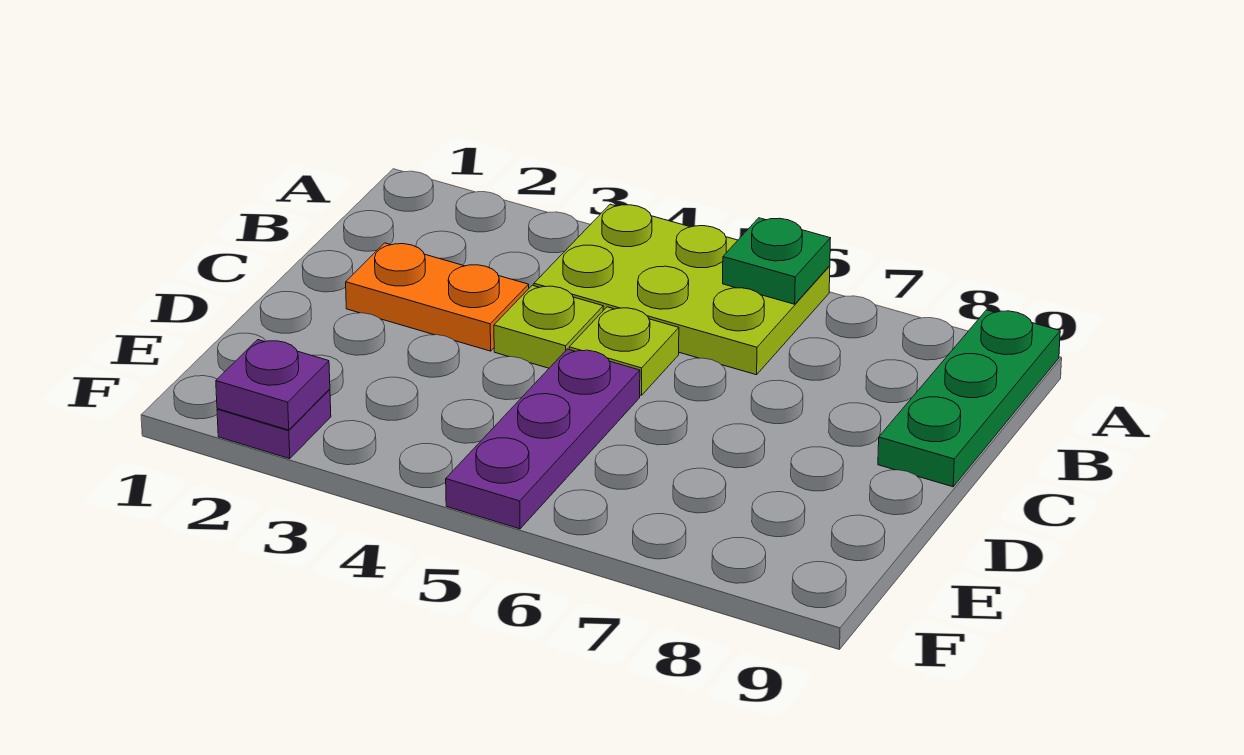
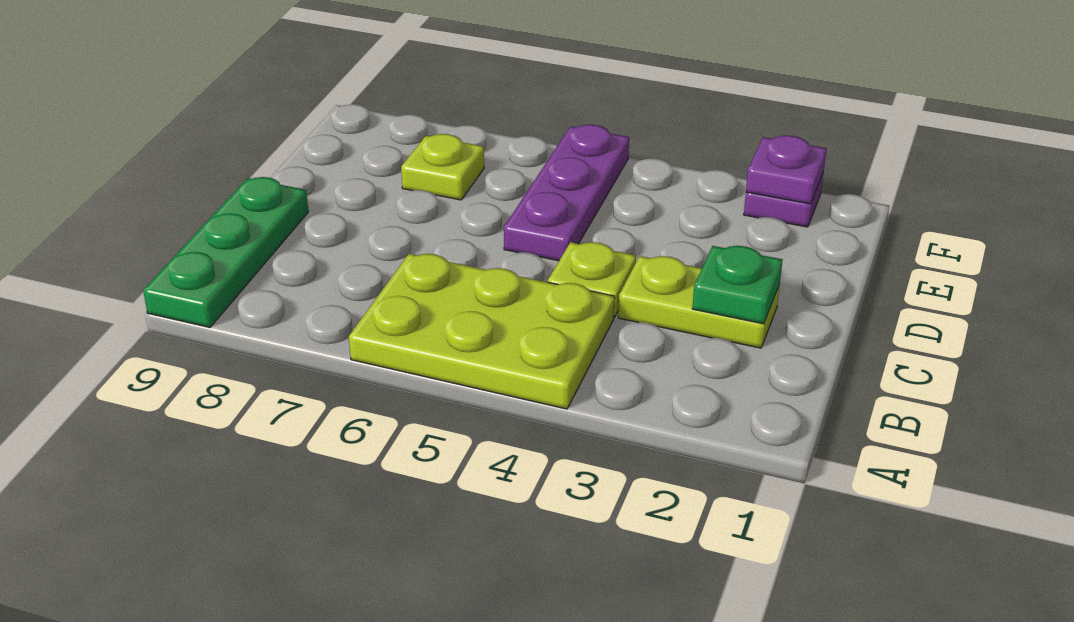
green 1x1 plate [723,218,831,304] -> green 1x1 plate moved to [692,246,782,324]
orange 1x2 plate [346,243,529,351] -> lime 1x2 plate [618,256,780,348]
lime 1x1 plate [569,307,679,395] -> lime 1x1 plate moved to [401,134,484,200]

